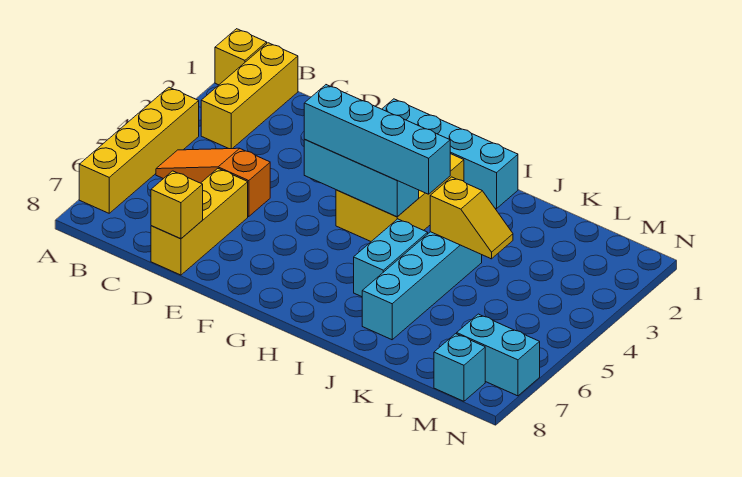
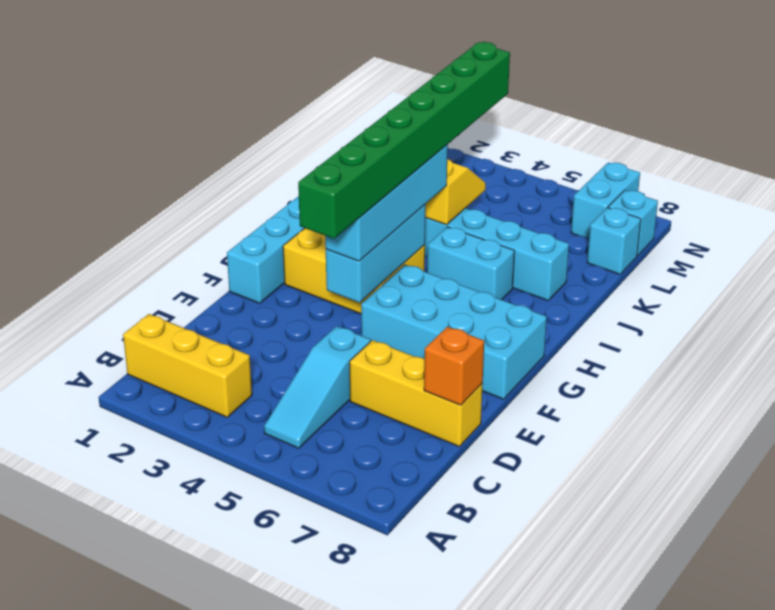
yellow 1x1 brick [215,29,267,85] -> none
yellow 1x4 brick [79,87,199,213] -> none
orange 1x3 slope [156,148,270,217] -> cyan 1x3 slope [264,326,371,448]
yellow 1x1 brick [151,171,203,239] -> orange 1x1 brick [424,327,484,405]
none -> green 1x8 brick [298,42,510,239]
none -> cyan 2x4 brick [361,265,547,399]
none -> cyan 1x1 brick [587,208,641,274]

